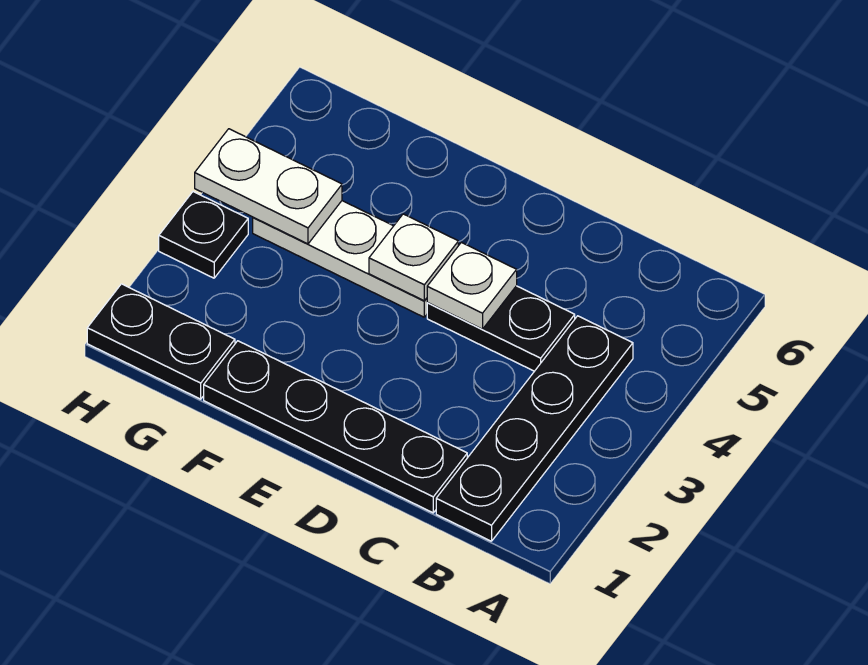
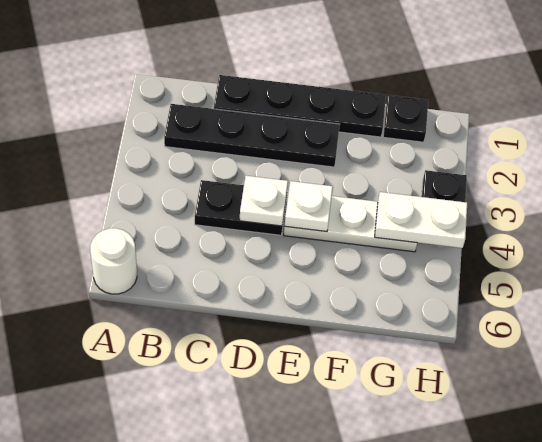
none -> white 1x1 round brick [90,228,137,294]
black 1x4 plate [436,316,633,541] -> black 1x4 plate turned to [164,104,340,167]
black 1x2 plate [87,284,235,399] -> black 1x1 plate [383,95,428,142]

